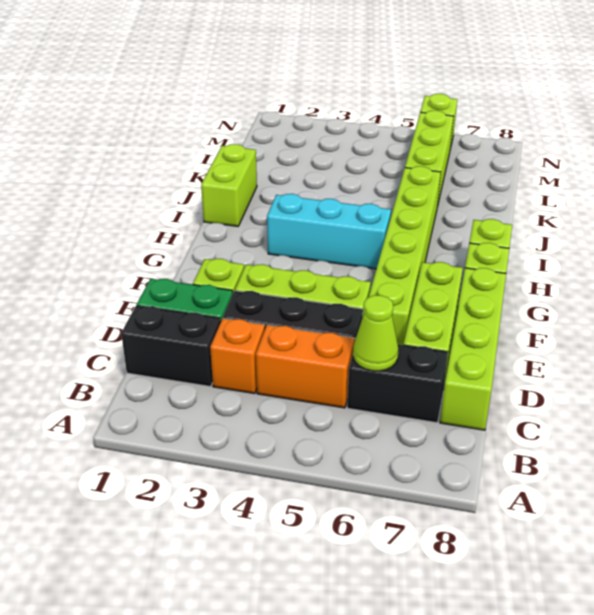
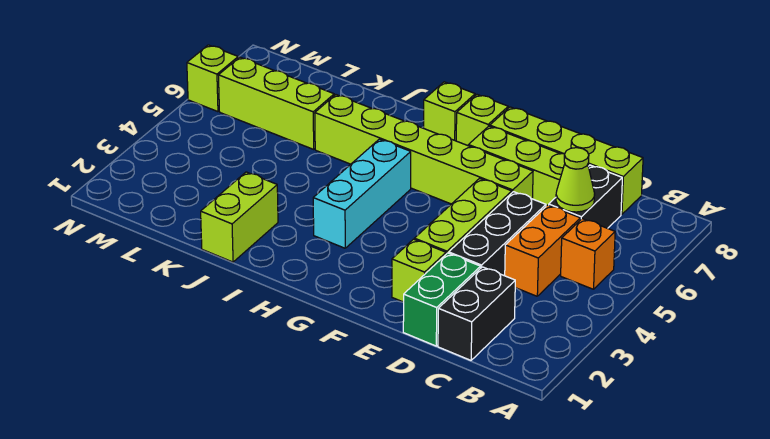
orange 1x1 brick [210,319,265,394] -> orange 1x1 brick moved to [561,219,615,289]
lime 1x2 brick [201,144,257,226] -> lime 1x2 brick turned to [201,172,278,262]

